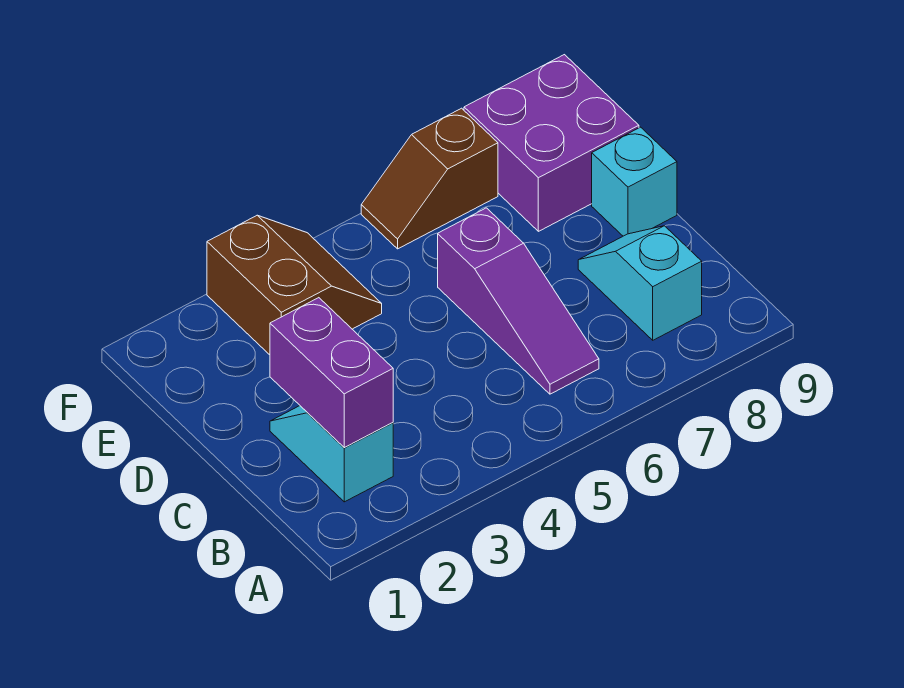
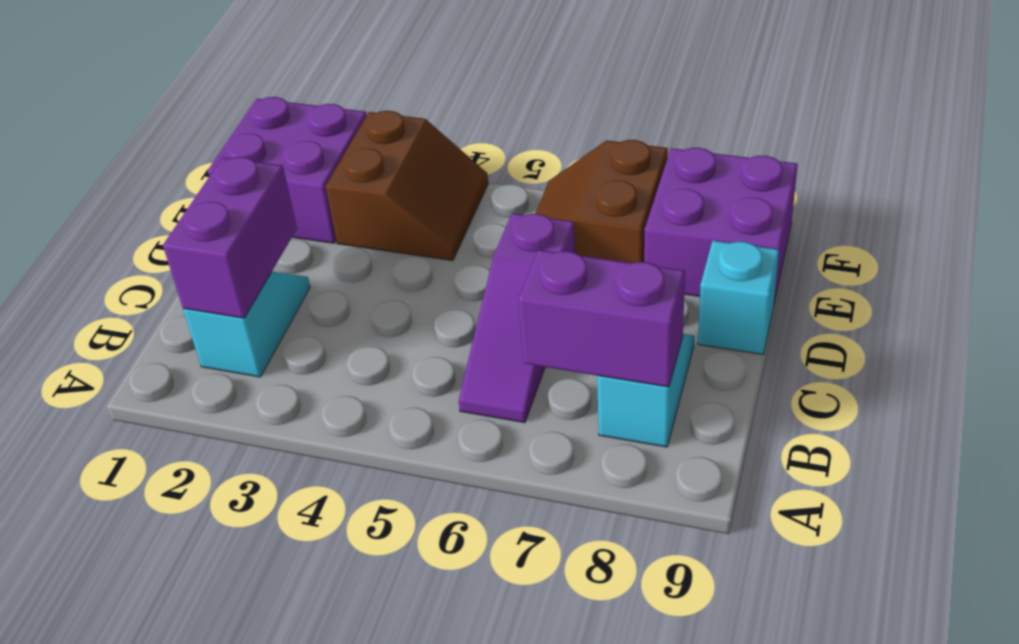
none -> purple 1x2 brick [518,250,685,387]
none -> purple 2x2 brick [208,97,367,243]
brown 1x2 slope [361,108,498,249] -> brown 2x2 slope [535,140,668,263]

